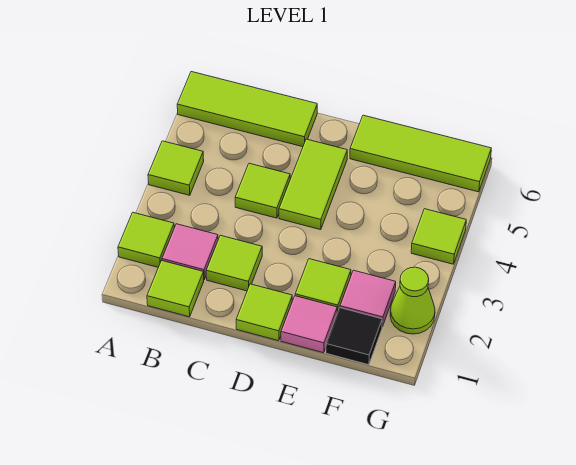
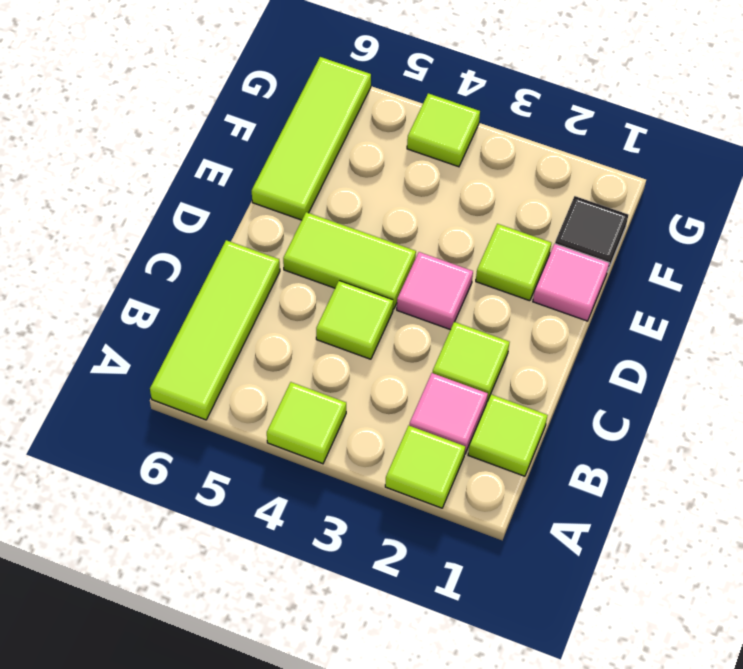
lime 1x1 tile [236,284,292,341] -> none
pink 1x1 tile [340,270,396,327] -> pink 1x1 tile moved to [397,252,473,330]
lime 1x1 cone [390,267,435,334] -> none

